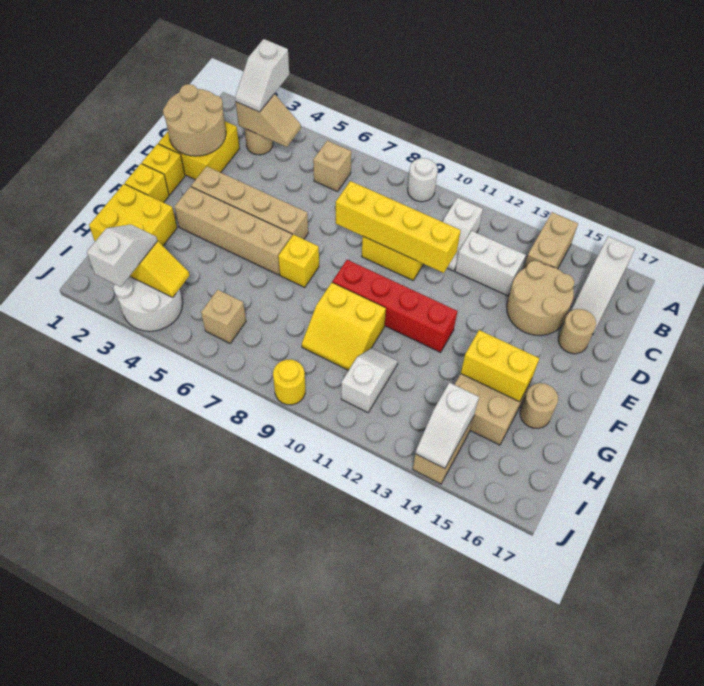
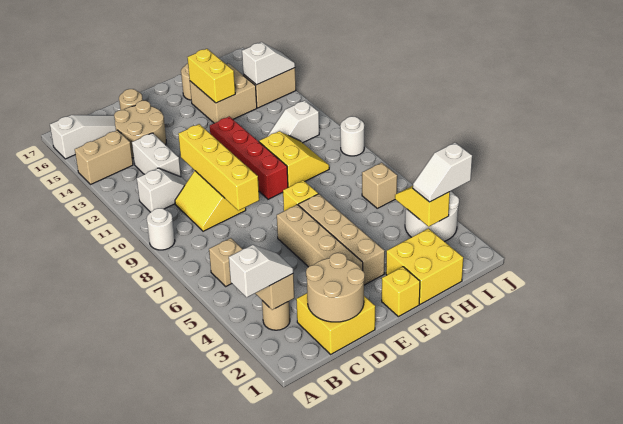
yellow 1x1 brick [142,144,185,195] -> none
yellow 1x1 round brick [273,360,305,405] -> white 1x1 round brick [340,116,364,156]

